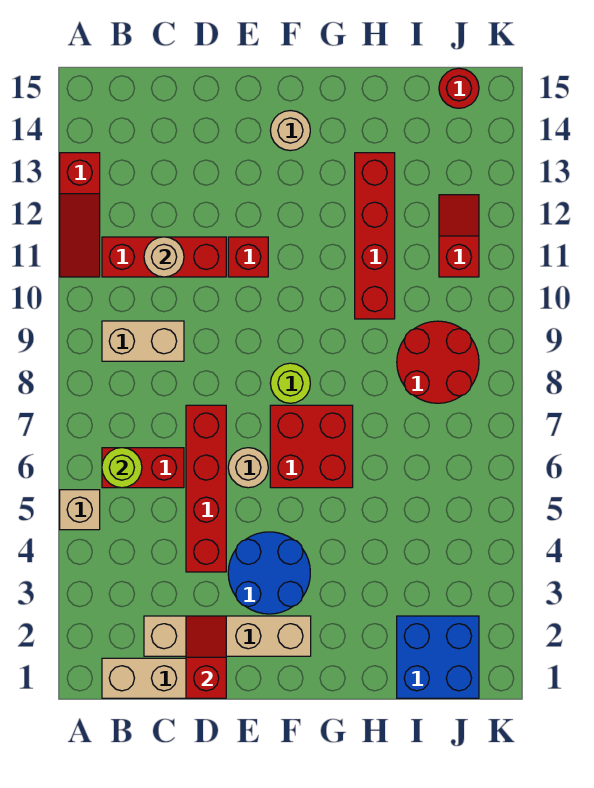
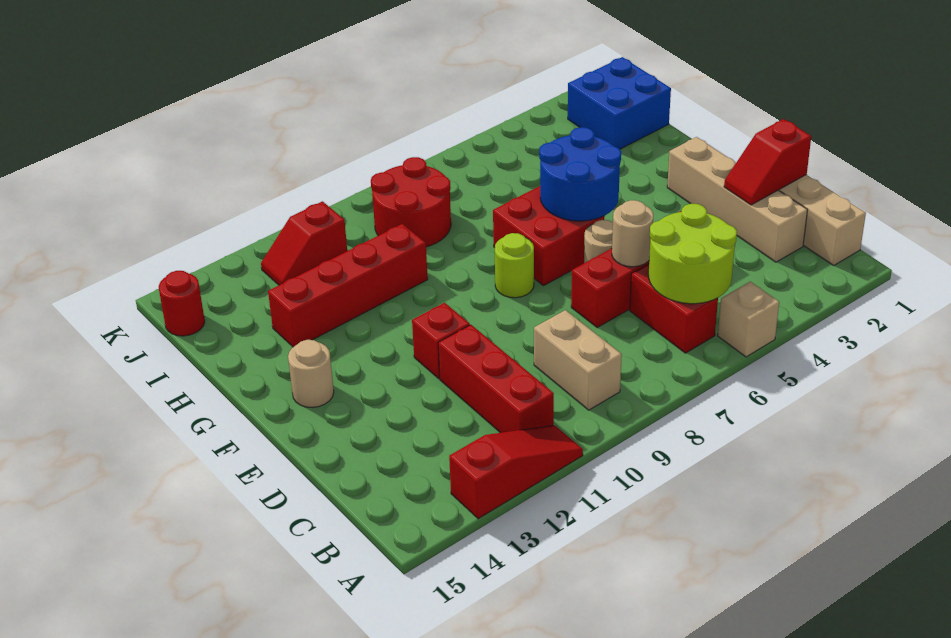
lime 1x1 round brick [102,448,142,488] -> lime 2x2 round brick [649,204,737,304]
tan 1x1 round brick [144,237,184,277] -> tan 1x1 round brick moved to [612,200,653,267]
blue 2x2 round brick [228,532,310,614] -> blue 2x2 round brick moved to [539,127,621,221]

